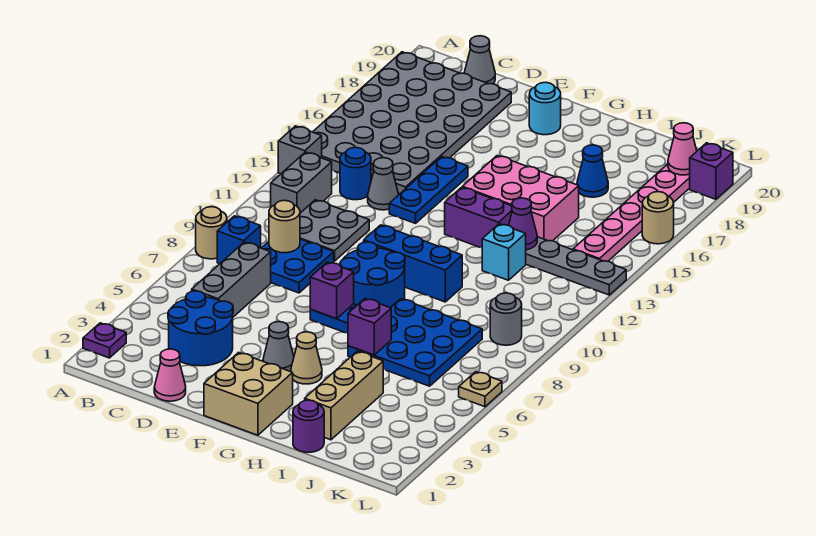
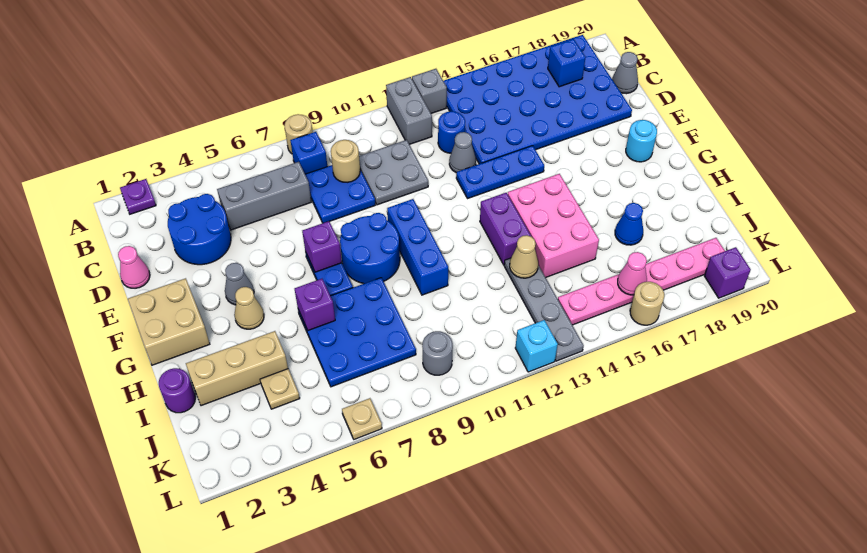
grey 4x6 plate [313,52,511,194] -> blue 4x6 plate [444,35,632,164]
grey 1x2 brick [271,152,332,213] -> grey 1x2 brick turned to [386,77,432,144]
none -> blue 1x1 brick [548,39,586,87]
cyan 1x1 brick [482,224,526,280] -> cyan 1x1 brick moved to [515,320,558,372]
purple 1x1 cone [509,198,537,250] -> tan 1x1 cone [510,235,538,278]
none -> tan 1x1 plate [260,369,300,409]
pink 1x1 cone [668,123,697,175] -> pink 1x1 cone moved to [618,252,647,295]

